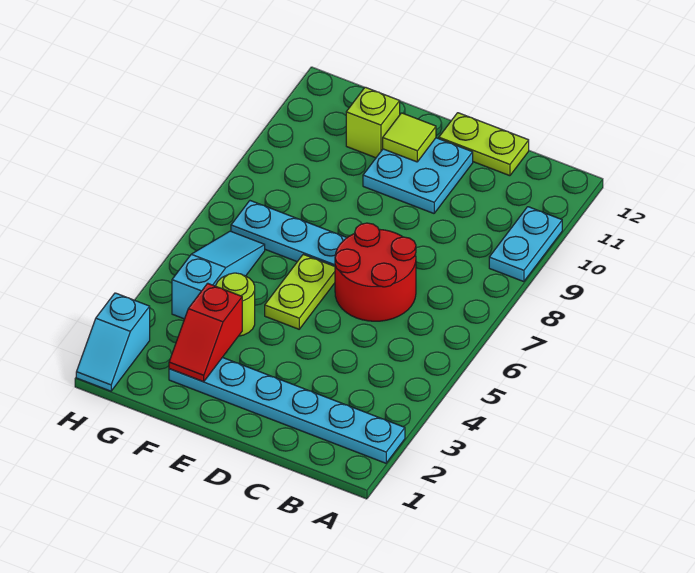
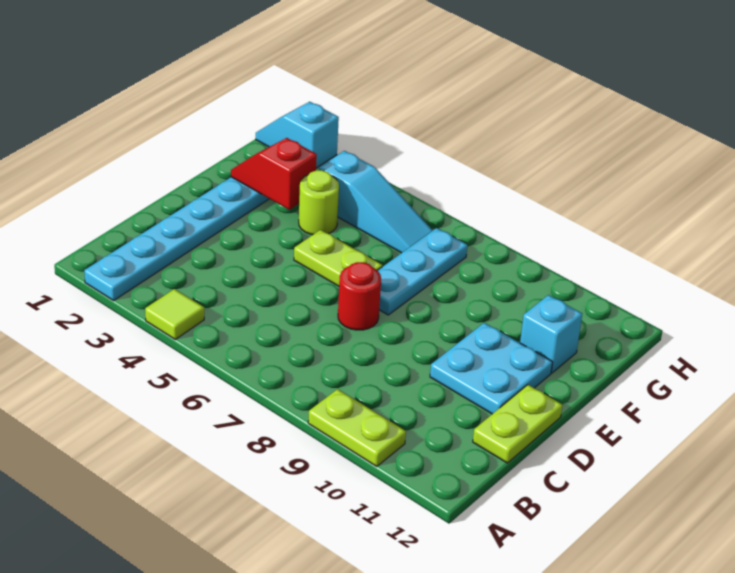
cyan 1x2 plate [489,207,562,282] -> lime 1x2 plate [308,389,406,466]
red 2x2 round brick [335,223,416,321] -> red 1x1 round brick [338,262,381,330]
lime 1x1 tile [383,113,436,162] -> lime 1x1 tile moved to [145,289,204,339]
lime 1x1 brick [346,87,400,158] -> cyan 1x1 brick [520,295,582,373]

